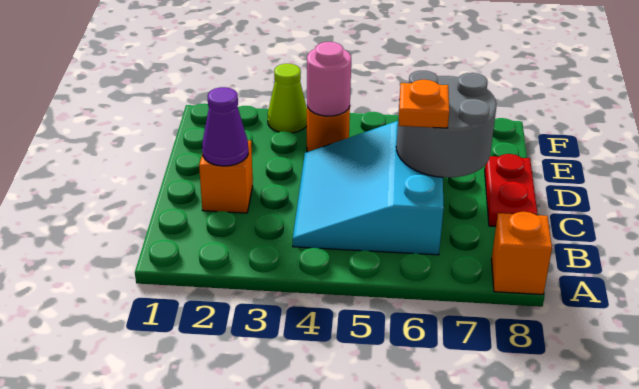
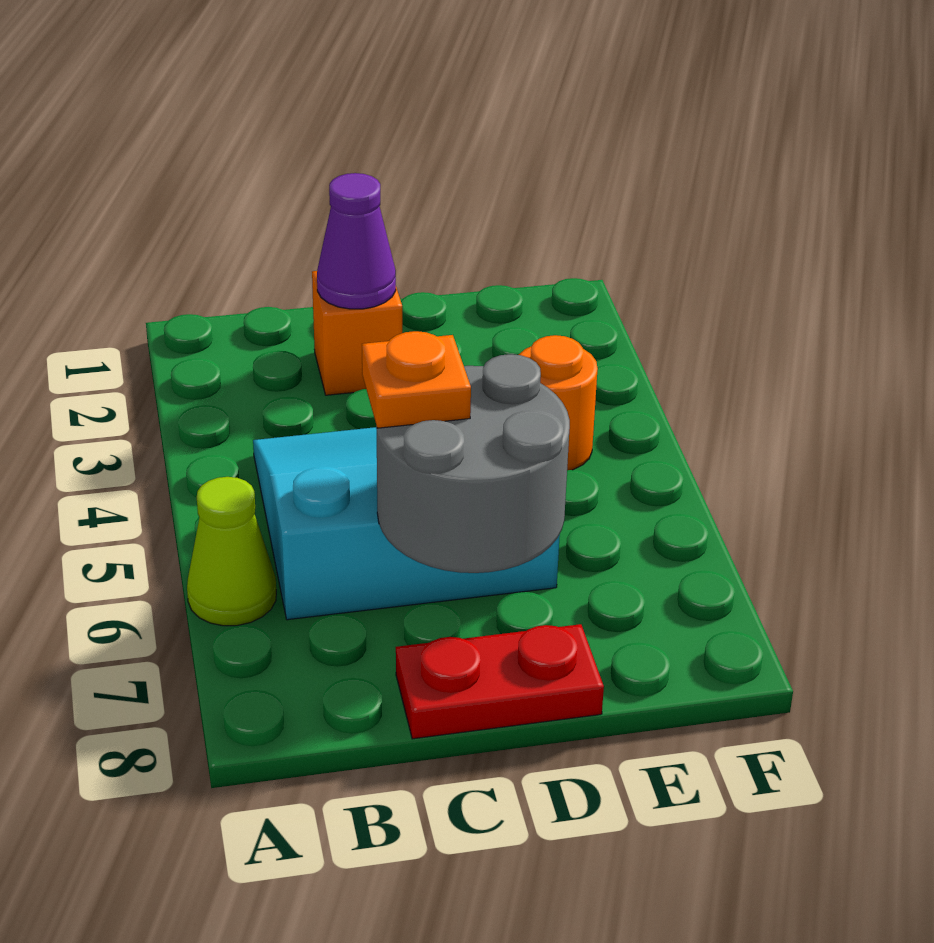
orange 1x1 brick [491,212,552,294] -> none
pink 1x1 round brick [307,42,351,116] -> none
lime 1x1 cone [268,64,307,133] -> lime 1x1 cone moved to [187,477,276,626]

